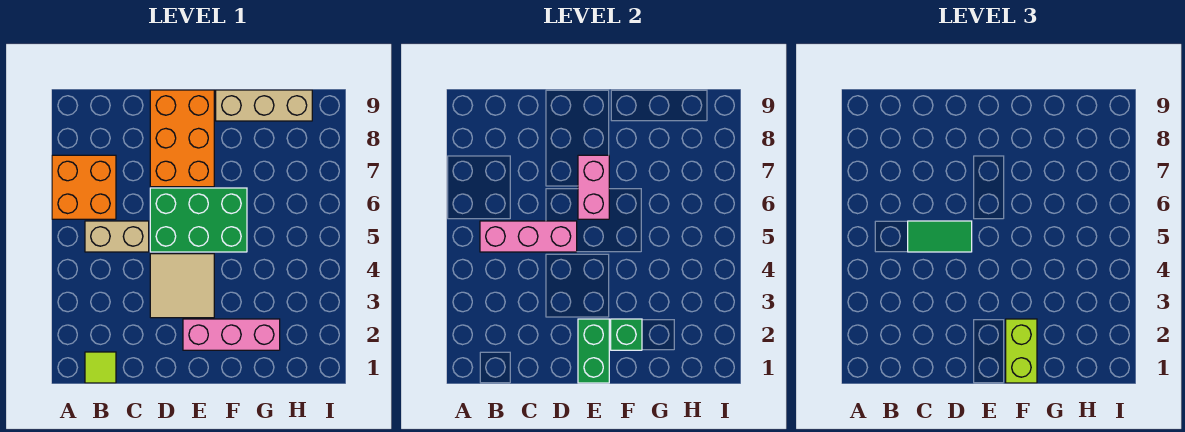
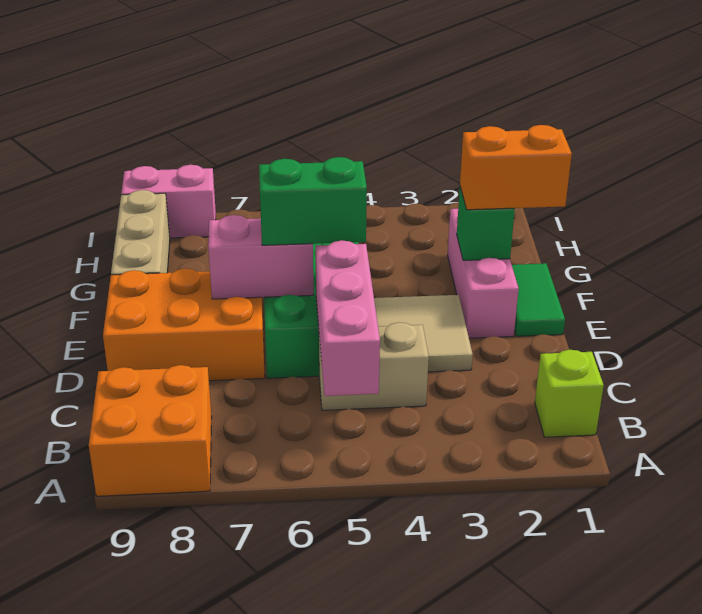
orange 2x2 brick [52,155,116,219] -> orange 2x2 brick moved to [89,365,212,496]
lime 1x1 tile [85,352,116,383] -> lime 1x1 brick [535,350,604,437]
tan 1x2 brick [85,221,149,252] -> tan 1x2 brick turned to [319,322,429,410]
green 1x2 tile [908,221,972,252] -> green 1x2 tile moved to [512,263,565,336]
green 1x2 brick [578,319,609,383] -> green 1x2 brick moved to [259,157,367,245]
lime 1x2 brick [1006,319,1037,383] -> orange 1x2 brick [460,125,572,210]
none -> pink 1x2 brick [121,165,216,238]

